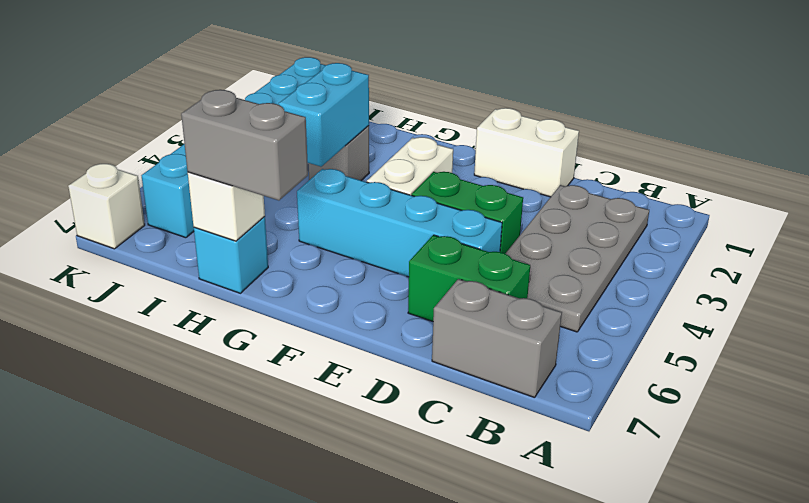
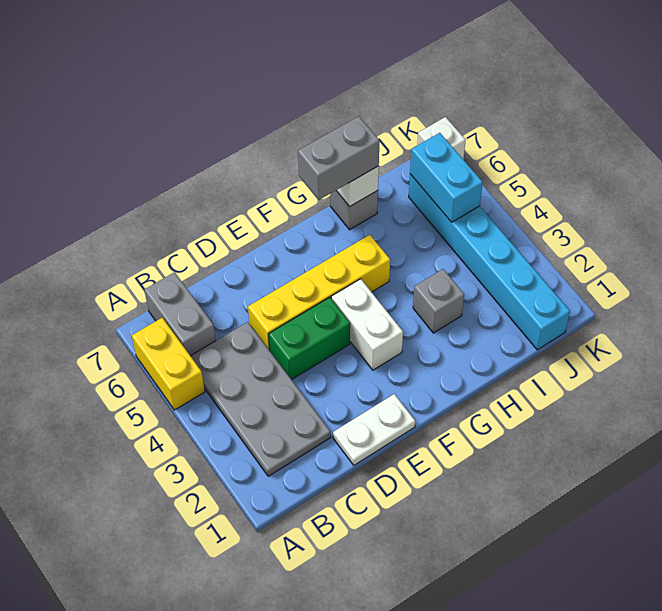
none -> yellow 1x2 brick [132,318,205,410]
grey 1x2 brick [432,279,562,398] -> grey 1x2 brick turned to [144,272,216,356]
green 1x2 brick [408,235,530,322] -> none
white 1x2 brick [474,108,579,197] -> white 1x2 plate [333,394,415,465]
cyan 1x4 brick [297,169,502,277] -> yellow 1x4 brick [248,235,390,351]
cyan 1x2 brick [279,63,369,167] -> cyan 1x2 brick moved to [410,133,483,222]
cyan 1x1 brick [194,217,268,293] -> grey 1x1 brick [330,191,378,230]

